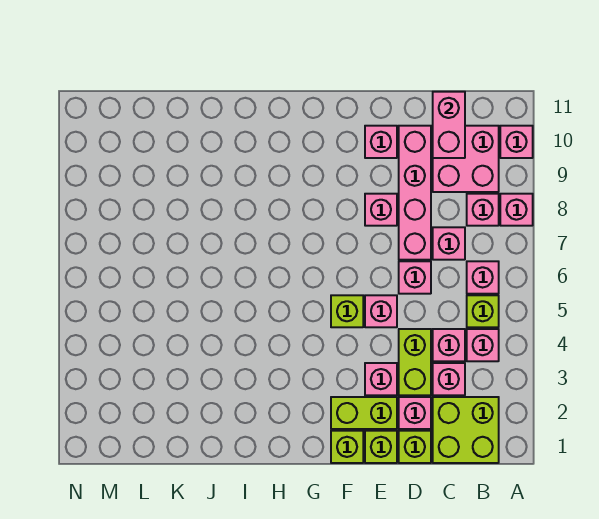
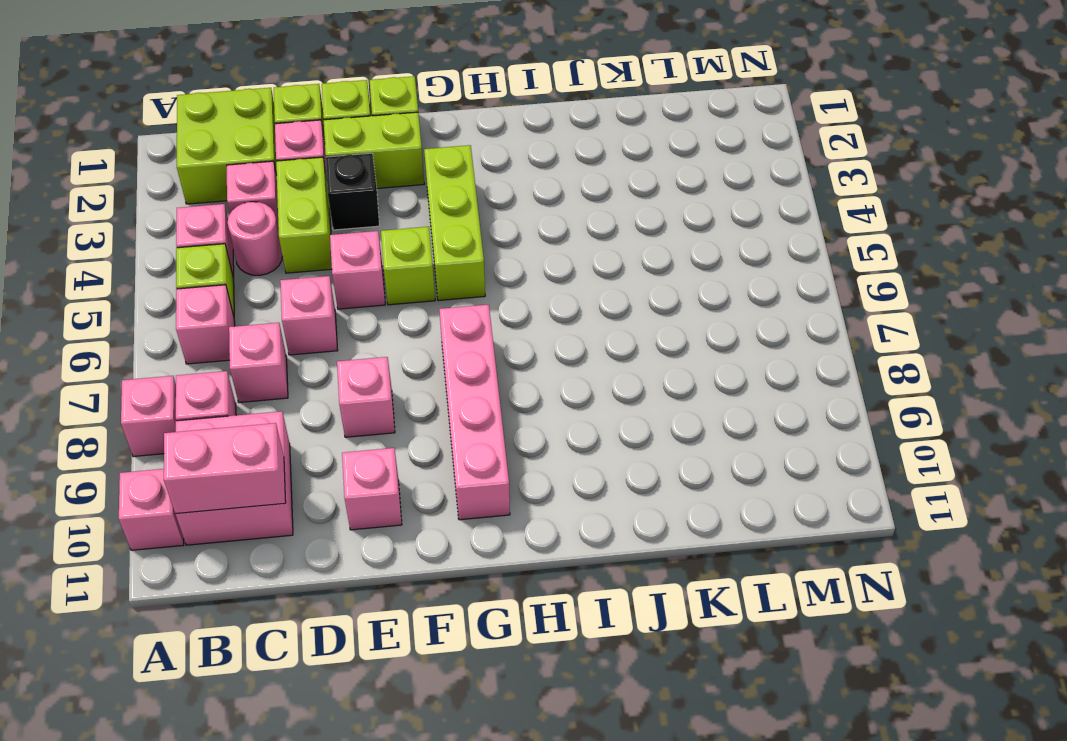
pink 1x1 brick [433,329,465,361] -> pink 1x1 round brick [227,202,283,275]
pink 1x2 brick [433,92,465,158] -> pink 1x2 brick turned to [164,423,286,514]
pink 1x4 brick [399,126,431,260] -> pink 1x4 brick moved to [439,305,510,520]
pink 1x1 brick [365,363,397,395] -> black 1x1 brick [326,153,379,230]
none -> lime 1x3 brick [424,145,485,301]

